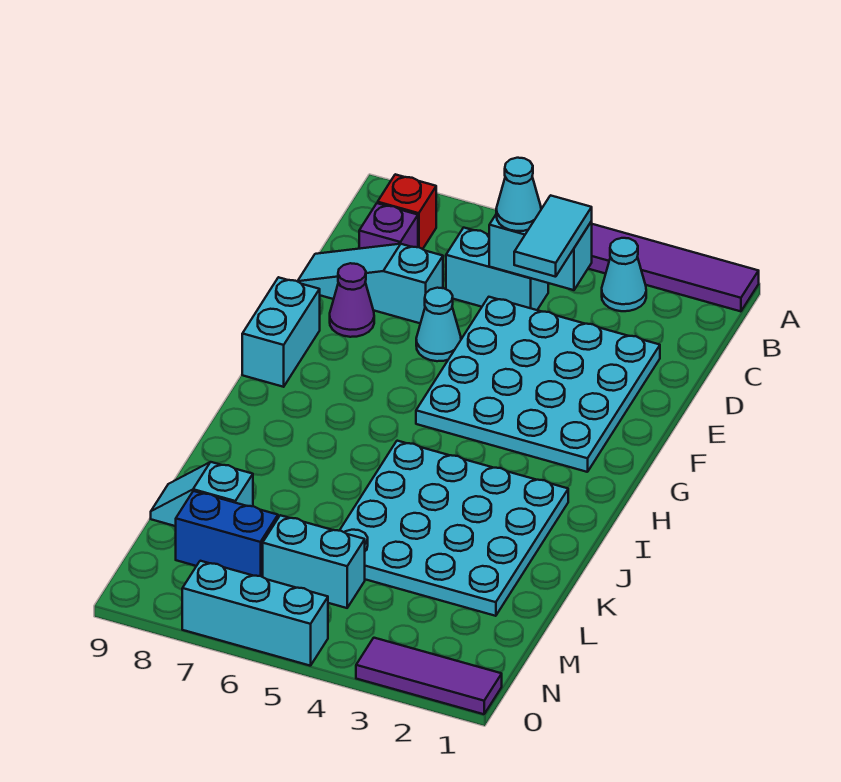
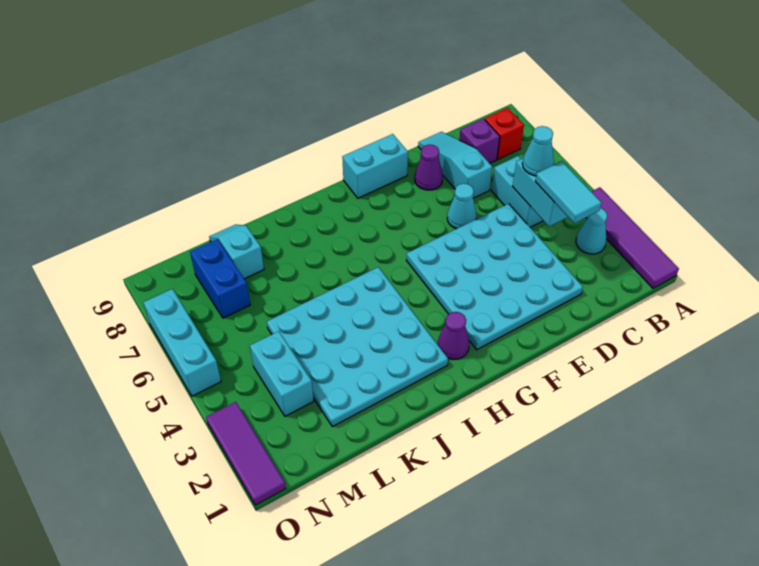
cyan 1x2 tile [514,195,592,277] -> cyan 1x2 tile turned to [535,161,601,223]
none -> purple 1x1 cone [438,312,470,360]
cyan 1x2 brick [263,515,365,608] -> cyan 1x2 brick moved to [250,331,314,416]

